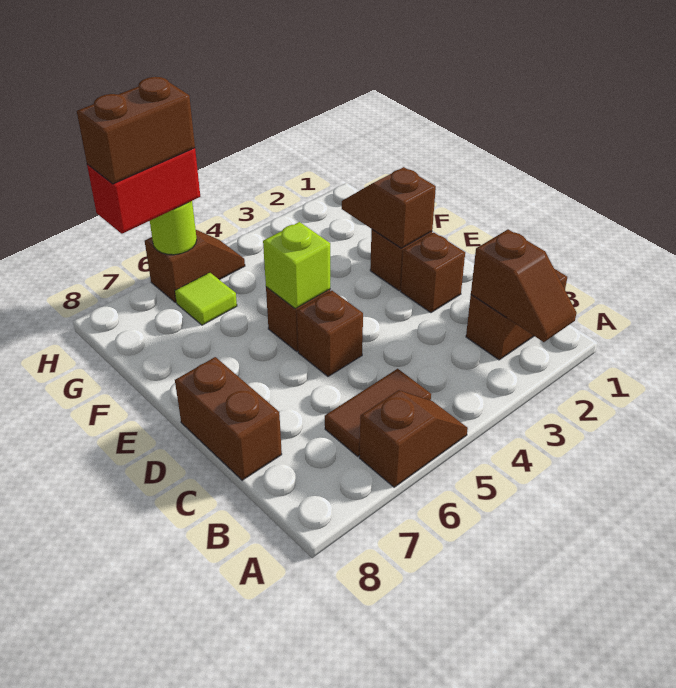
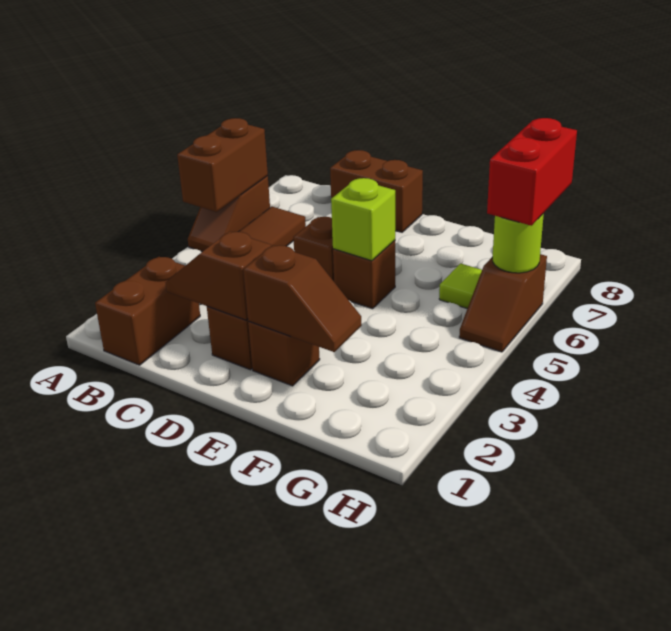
brown 1x2 slope [471,229,577,342] -> brown 1x2 slope moved to [166,232,271,320]
brown 1x2 brick [77,77,195,184] -> brown 1x2 brick moved to [177,118,268,212]

